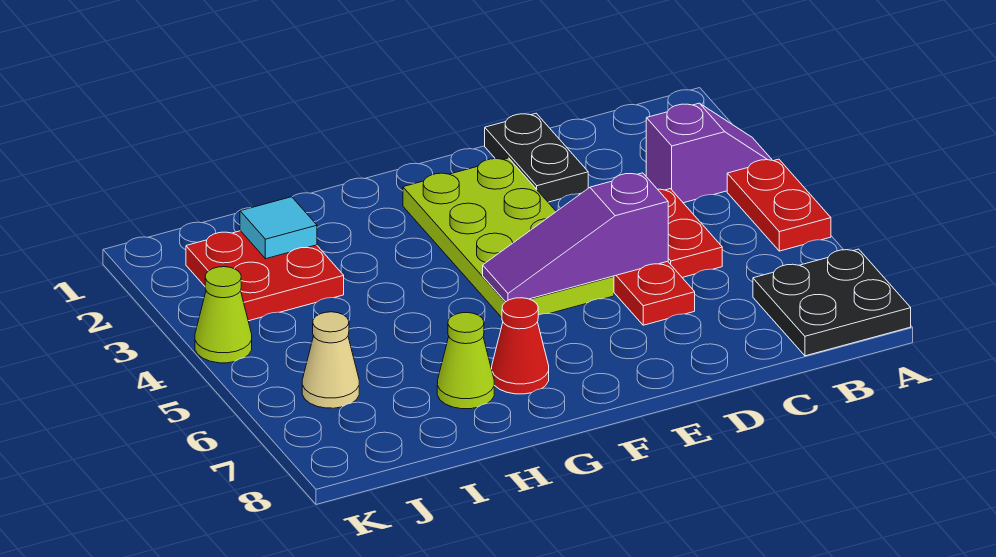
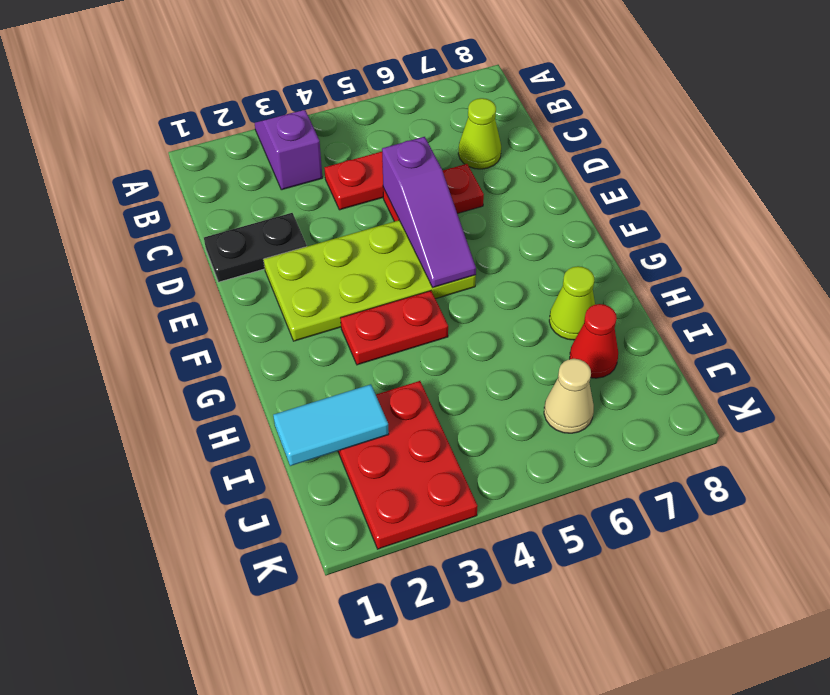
red 1x2 plate [727,159,831,251] -> red 1x2 plate moved to [341,291,448,365]
black 2x2 plate [753,249,911,356] -> none
red 1x1 cone [492,298,549,394] -> red 1x1 cone moved to [570,304,618,378]
red 2x2 plate [186,231,344,321] -> red 2x3 plate [338,381,478,549]
cyan 1x1 tile [240,197,317,259] -> cyan 1x2 tile [273,384,389,466]
lime 1x1 cone [195,267,252,363] -> lime 1x1 cone moved to [458,98,501,169]

